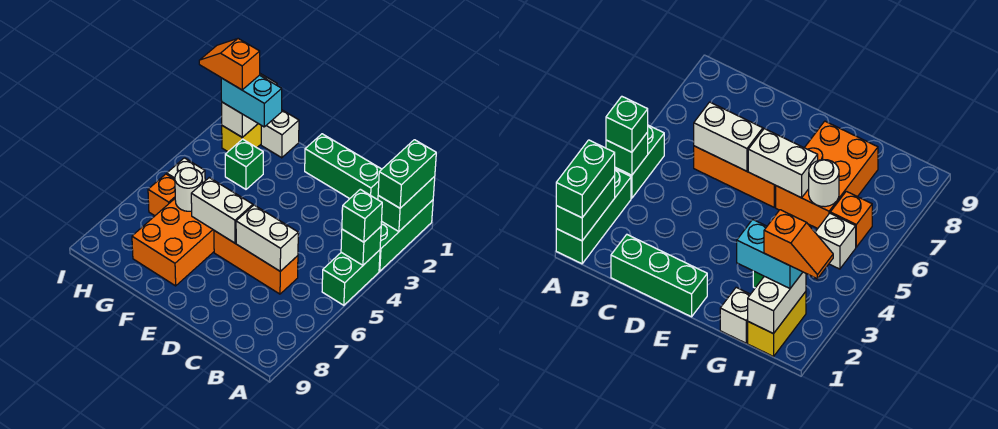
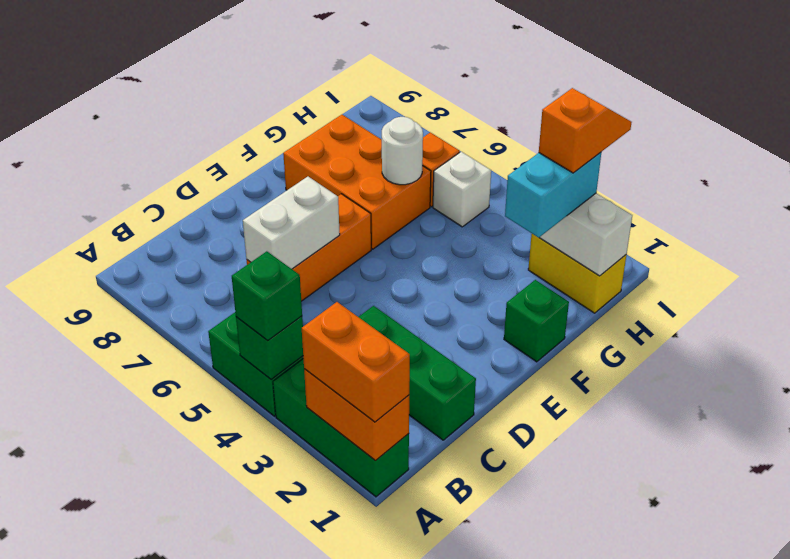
green 1x2 brick [378,177,435,232] -> orange 1x2 brick [304,369,409,460]
green 1x2 brick [378,140,436,208] -> orange 1x2 brick [302,302,410,422]
green 1x3 brick [305,134,382,200] -> green 1x3 brick turned to [359,306,476,440]
white 1x2 brick [191,178,253,243] -> none
white 1x1 brick [261,110,299,158] -> none
green 1x1 brick [225,139,263,189] -> green 1x1 brick moved to [504,280,569,362]

